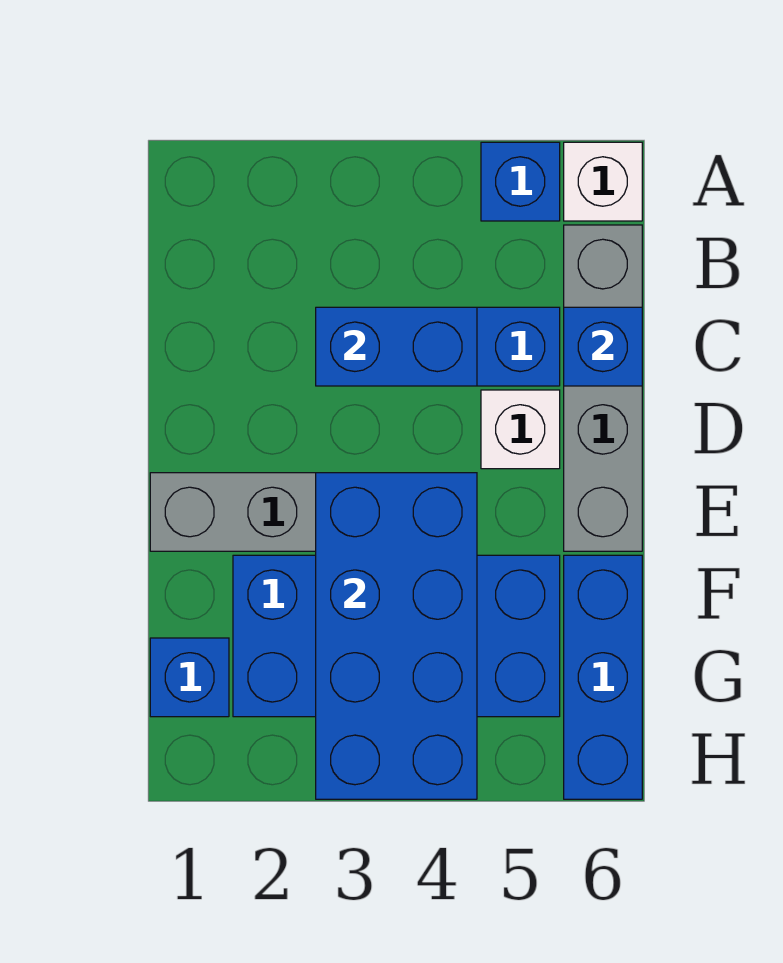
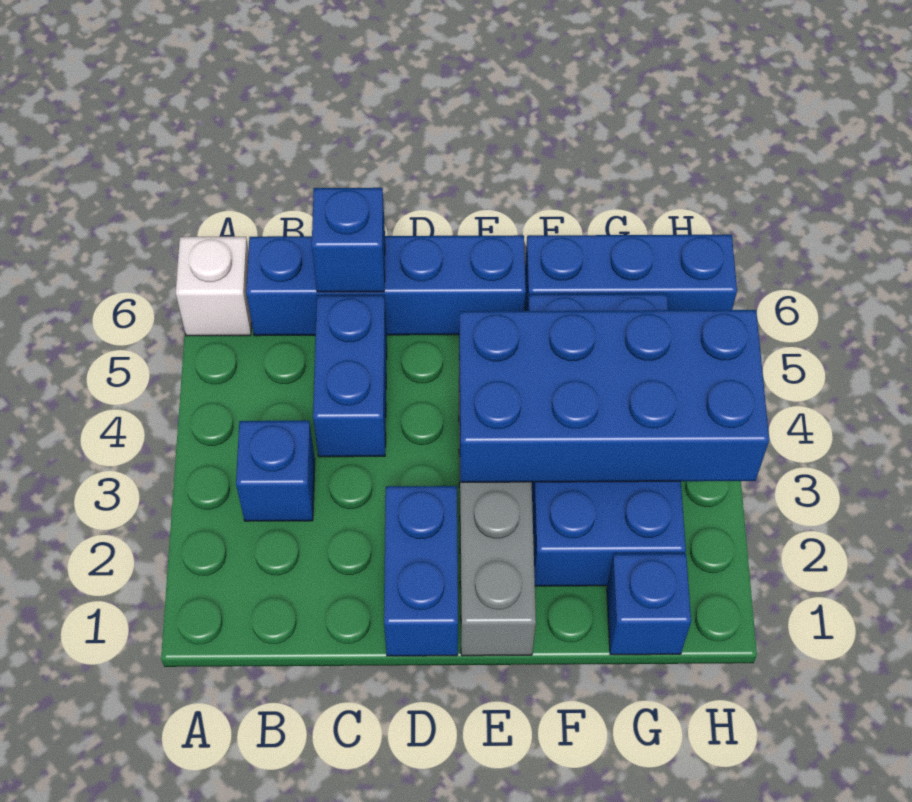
blue 1x1 brick [481,142,560,221] -> blue 1x1 brick moved to [236,421,315,521]
grey 1x4 brick [564,225,642,551] -> blue 1x4 brick [246,235,526,336]
blue 1x2 brick [316,307,477,386] -> blue 1x2 brick moved to [384,486,458,656]
white 1x1 brick [481,390,560,469] -> none

